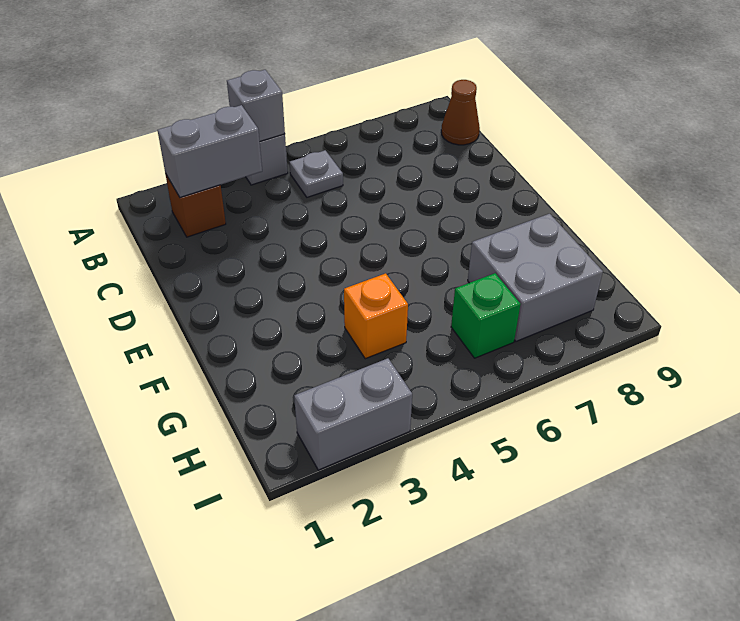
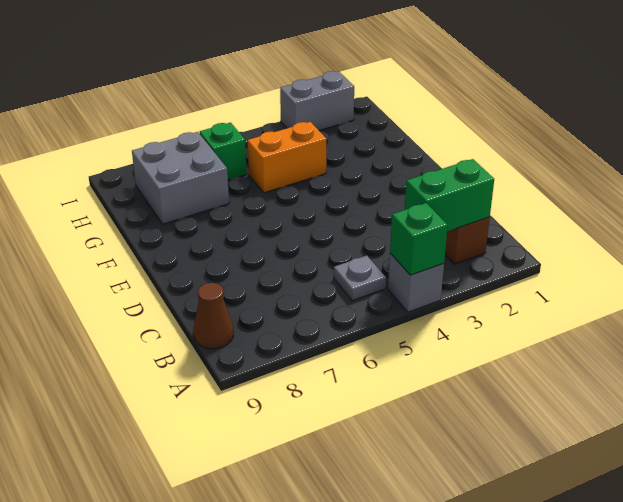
grey 1x1 brick [227,70,285,141] -> green 1x1 brick [390,203,448,275]
grey 1x2 brick [158,105,262,197] -> green 1x2 brick [405,159,494,231]
orange 1x1 brick [344,273,408,359] -> orange 1x2 brick [248,122,326,193]

